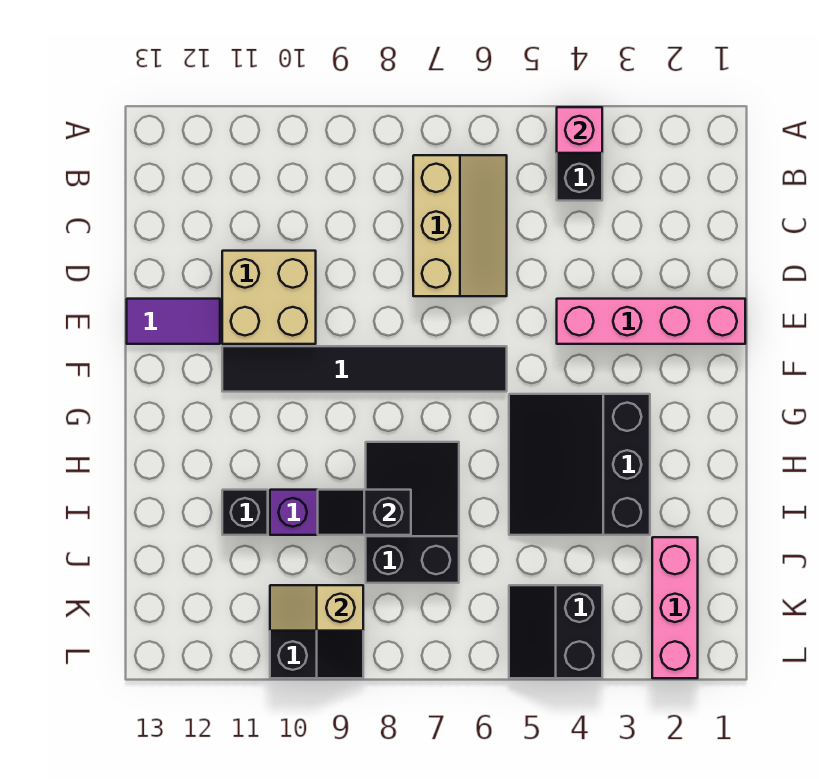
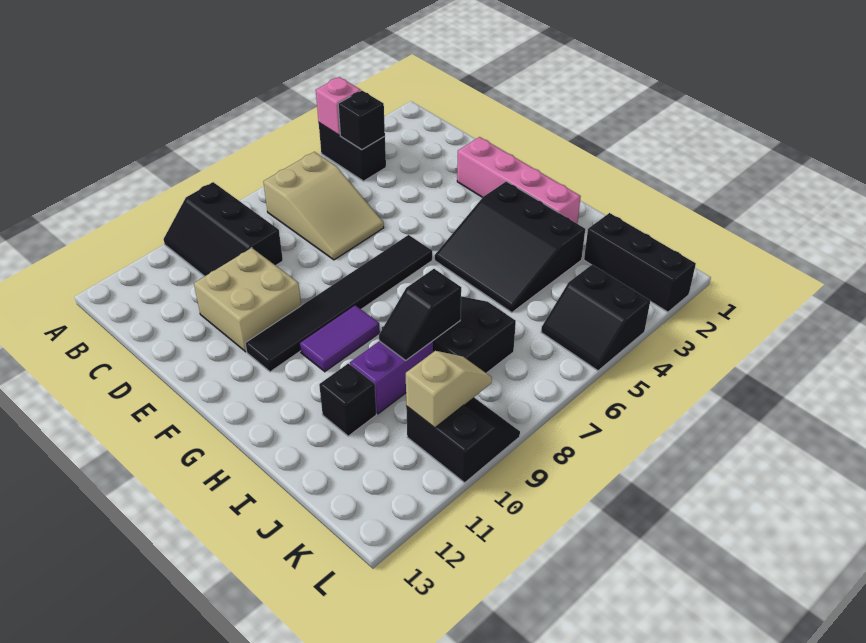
none -> black 2x3 slope [164,182,283,276]
none -> black 1x1 brick [338,90,385,150]
tan 2x3 slope [413,155,507,296] -> tan 2x3 slope turned to [263,152,384,260]
pink 1x4 brick [557,299,745,344] -> pink 1x4 brick turned to [457,137,581,223]
purple 1x2 tile [127,299,220,344] -> purple 1x2 tile moved to [300,305,380,372]
pink 1x3 brick [652,537,698,678] -> black 1x3 brick [584,213,696,312]
tan 1x2 slope [270,585,363,631] -> tan 1x2 slope turned to [406,351,492,428]

